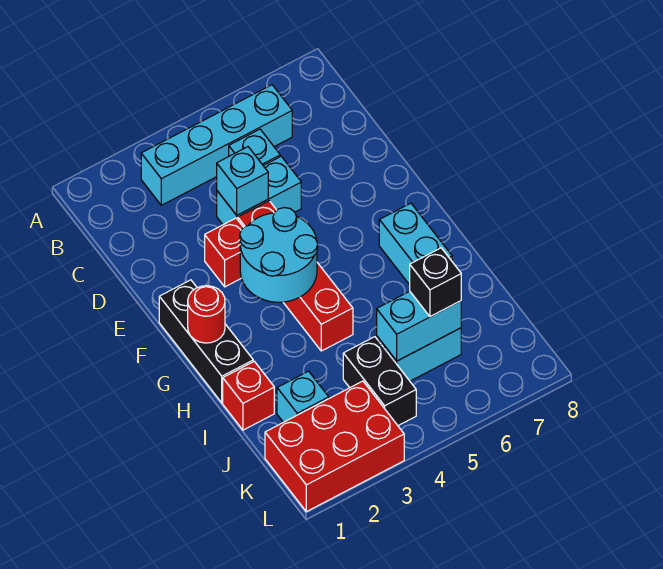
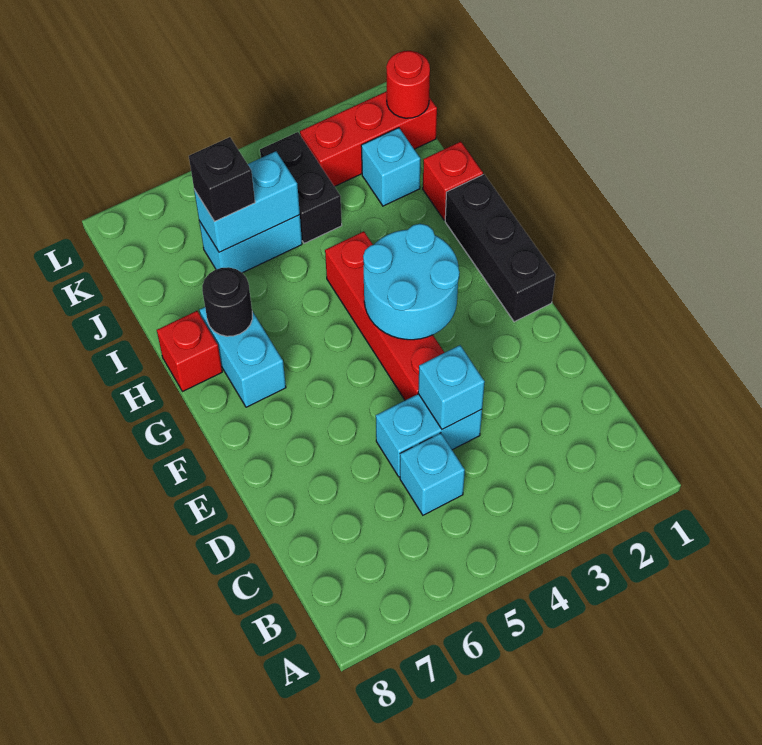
cyan 1x4 brick [141,85,292,205] -> none
red 1x1 brick [205,218,244,287] -> red 1x1 brick moved to [157,311,222,392]
red 1x1 round brick [188,286,225,343] -> red 1x1 round brick moved to [386,51,430,118]
none -> black 1x1 round brick [202,267,252,336]
red 2x3 brick [265,381,404,512] -> red 1x3 brick [300,91,437,187]

